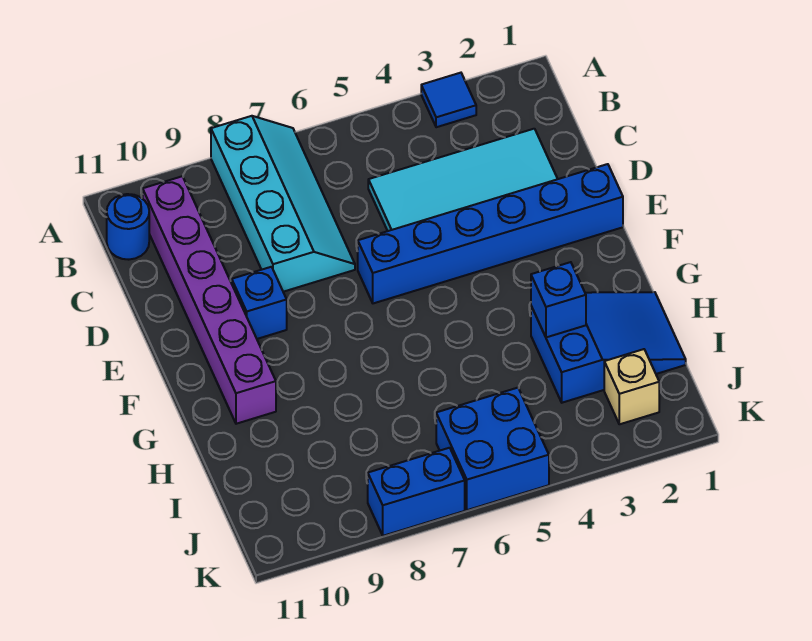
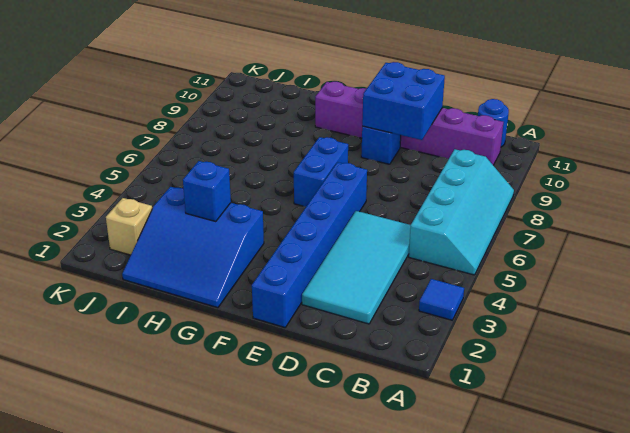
cyan 2x4 slope [211,116,355,292] -> cyan 2x4 slope turned to [409,149,514,275]
blue 2x3 slope [531,292,686,403] -> blue 3x3 slope [122,187,264,308]
blue 2x2 brick [436,388,549,510] -> blue 2x2 brick moved to [362,62,445,140]
blue 1x2 brick [368,448,465,536] -> blue 1x2 brick moved to [294,137,348,207]

